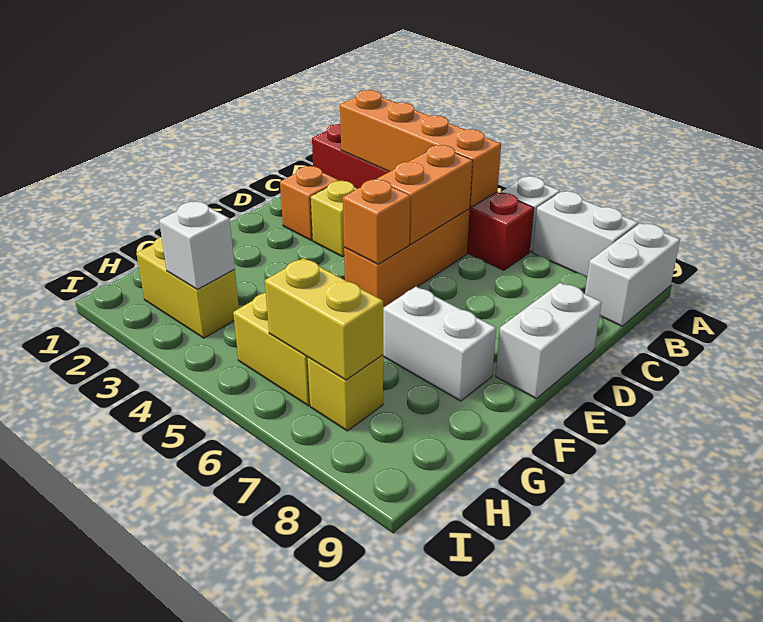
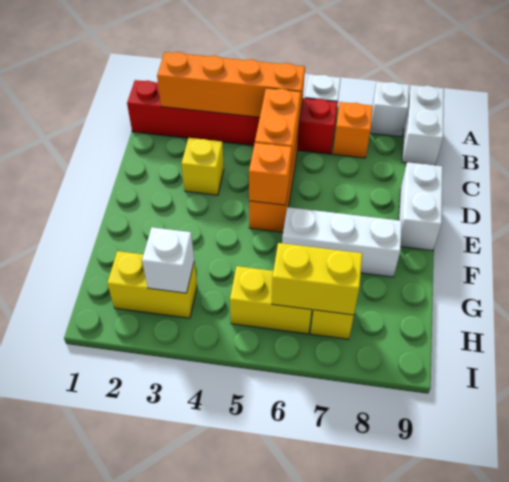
white 1x2 brick [532,191,638,277] -> white 1x1 brick [370,82,409,137]
orange 1x1 brick [280,166,339,240] -> orange 1x1 brick moved to [333,102,373,158]
white 1x2 brick [383,287,496,401] -> white 1x3 brick [282,207,402,277]

